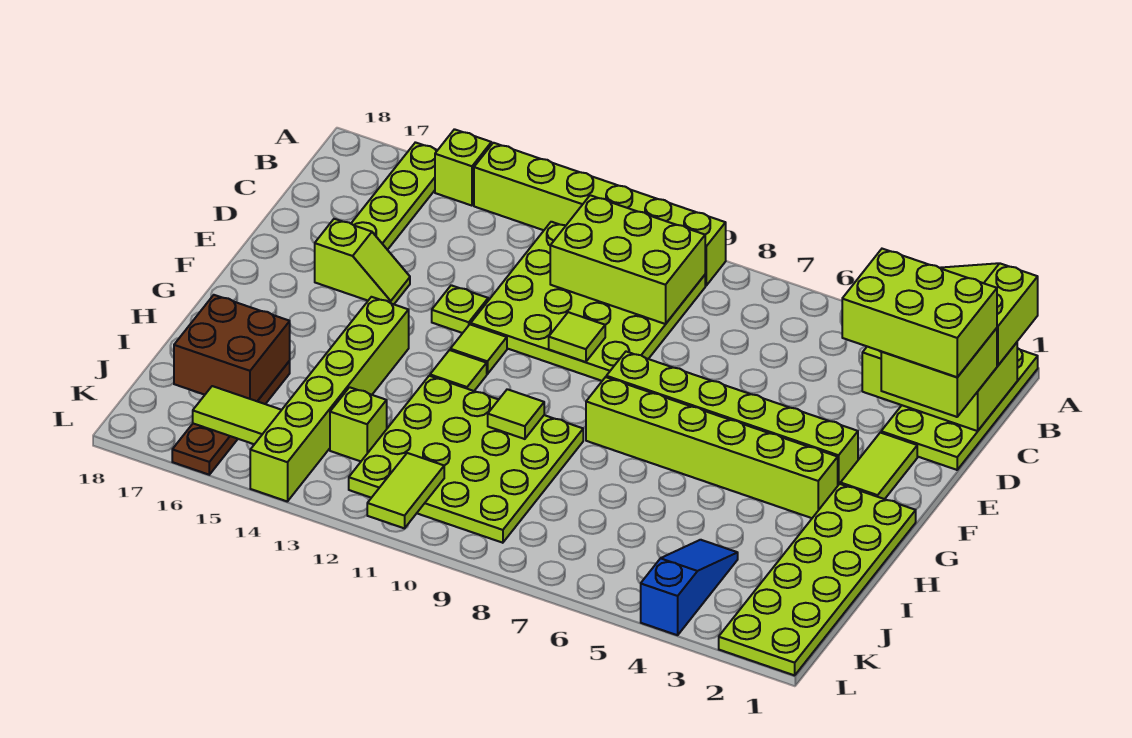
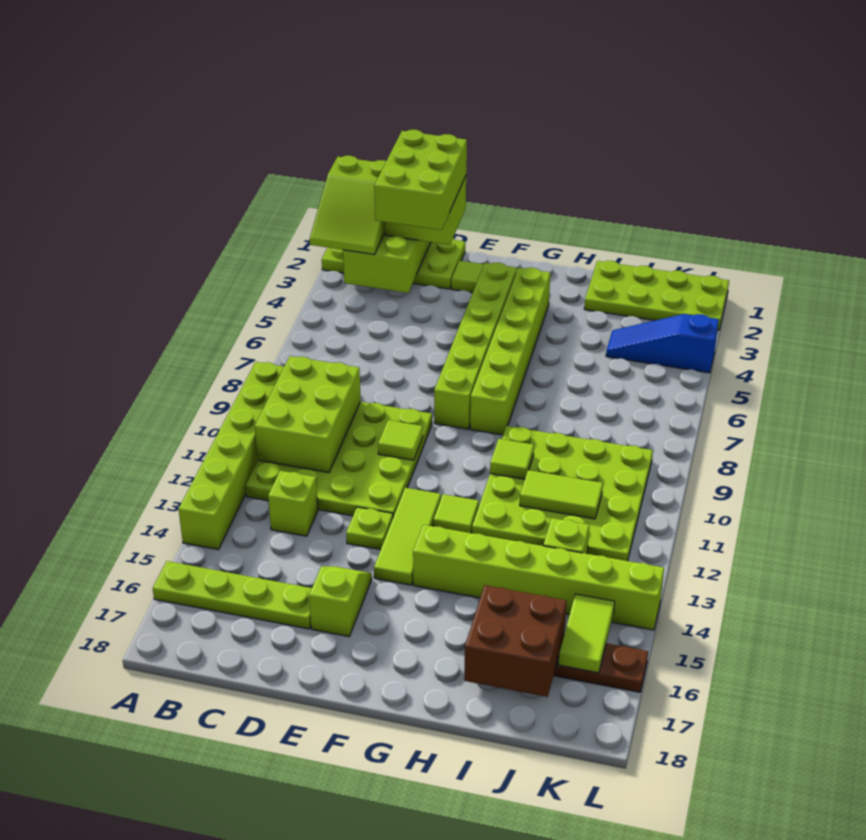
lime 1x1 brick [435,129,491,206] -> lime 1x1 brick moved to [268,471,318,536]
lime 1x1 tile [450,324,507,374] -> lime 1x3 tile [374,488,441,585]
lime 2x6 plate [719,484,916,675] -> lime 2x4 plate [584,261,729,330]
lime 1x2 tile [367,453,444,528] -> lime 1x2 tile moved to [520,470,603,519]

